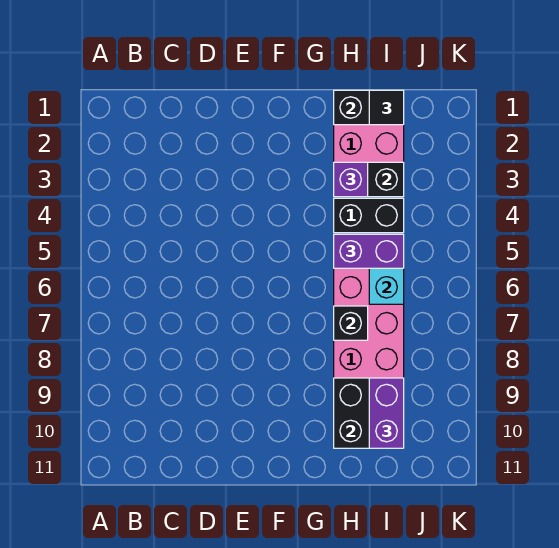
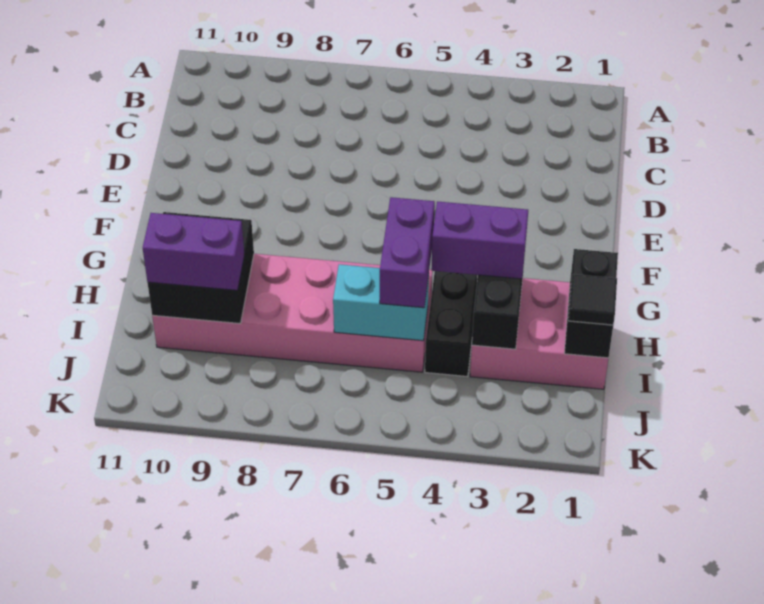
purple 1x1 brick [334,162,368,197] -> purple 1x2 brick [431,201,528,279]
black 1x1 brick [334,306,368,340] -> none

